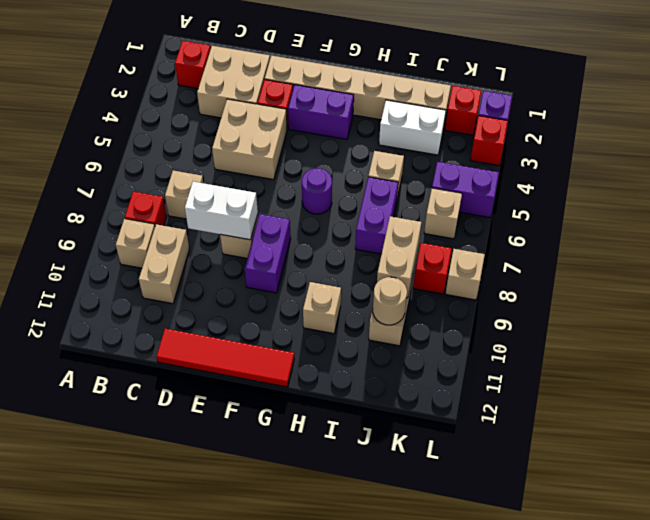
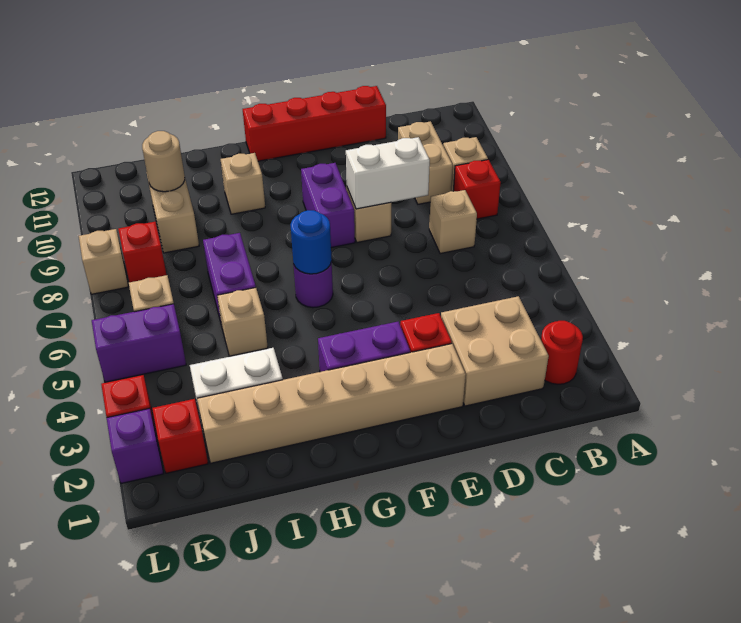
red 1x1 brick [175,41,211,89] -> red 1x1 round brick [541,321,583,384]
tan 2x2 brick [212,99,287,180] -> none
red 1x4 tile [157,329,294,387] -> red 1x4 brick [243,86,386,161]
none -> blue 1x1 round brick [290,210,332,274]
tan 1x2 brick [377,216,421,298] -> none

